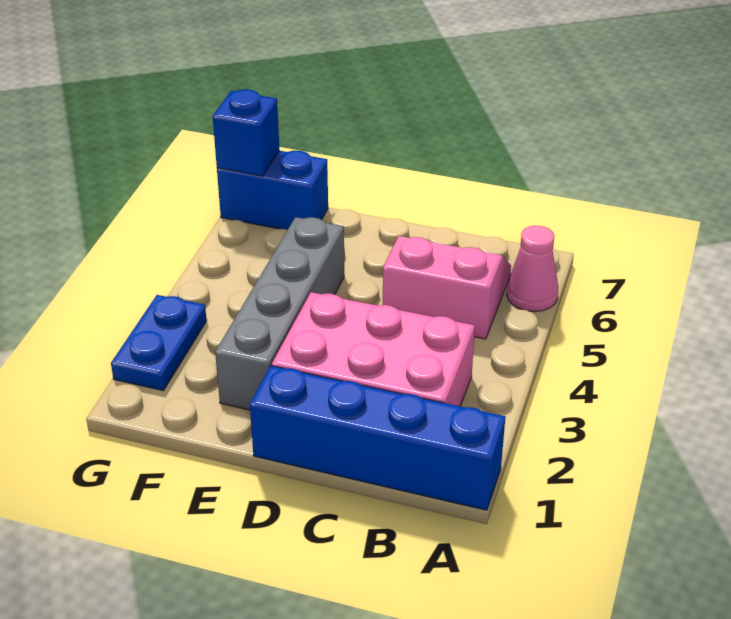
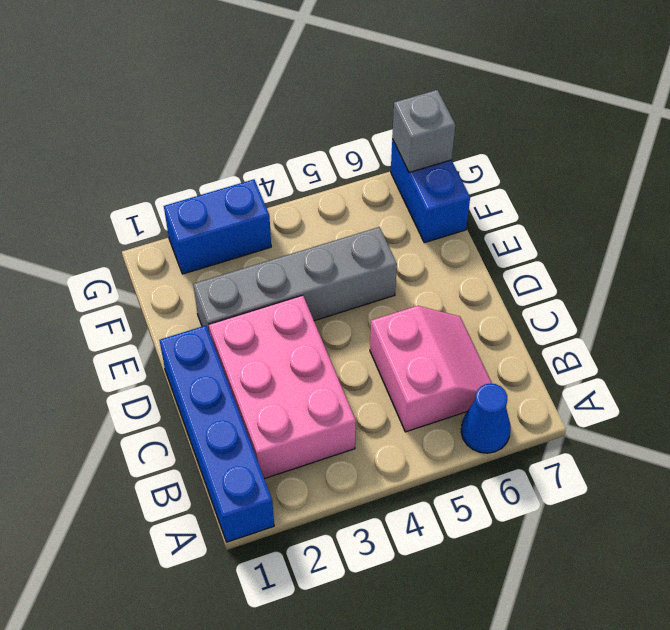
pink 1x1 cone [507,226,558,312] -> blue 1x1 cone [461,383,511,453]
blue 1x2 plate [111,295,207,390] -> blue 1x2 brick [164,179,271,274]
blue 1x1 brick [213,89,279,176] -> grey 1x1 brick [392,90,455,173]

